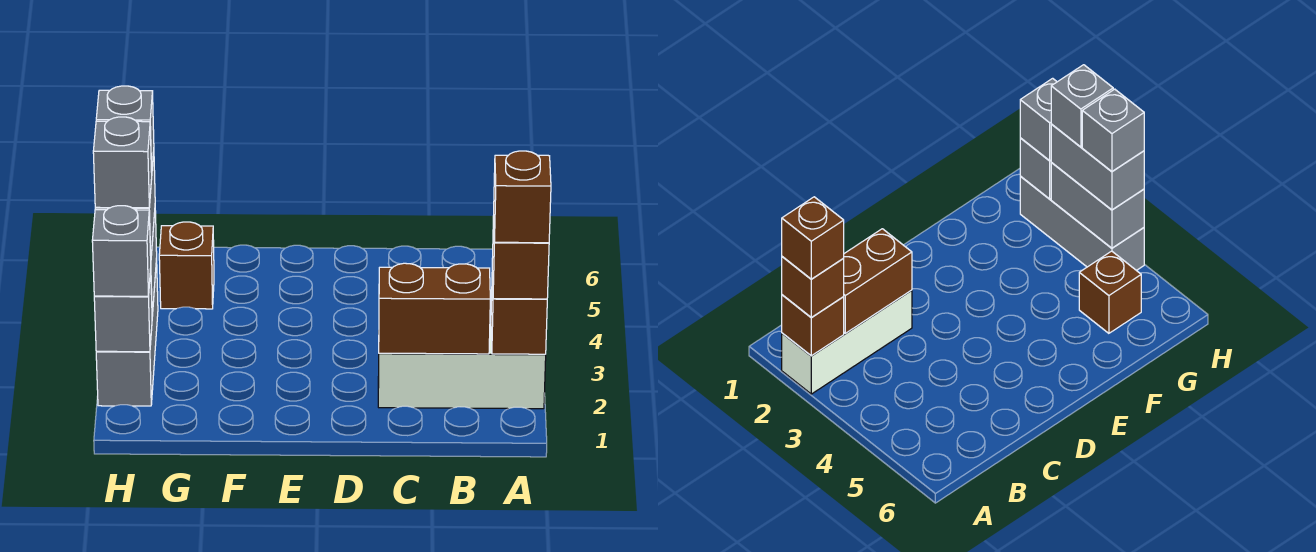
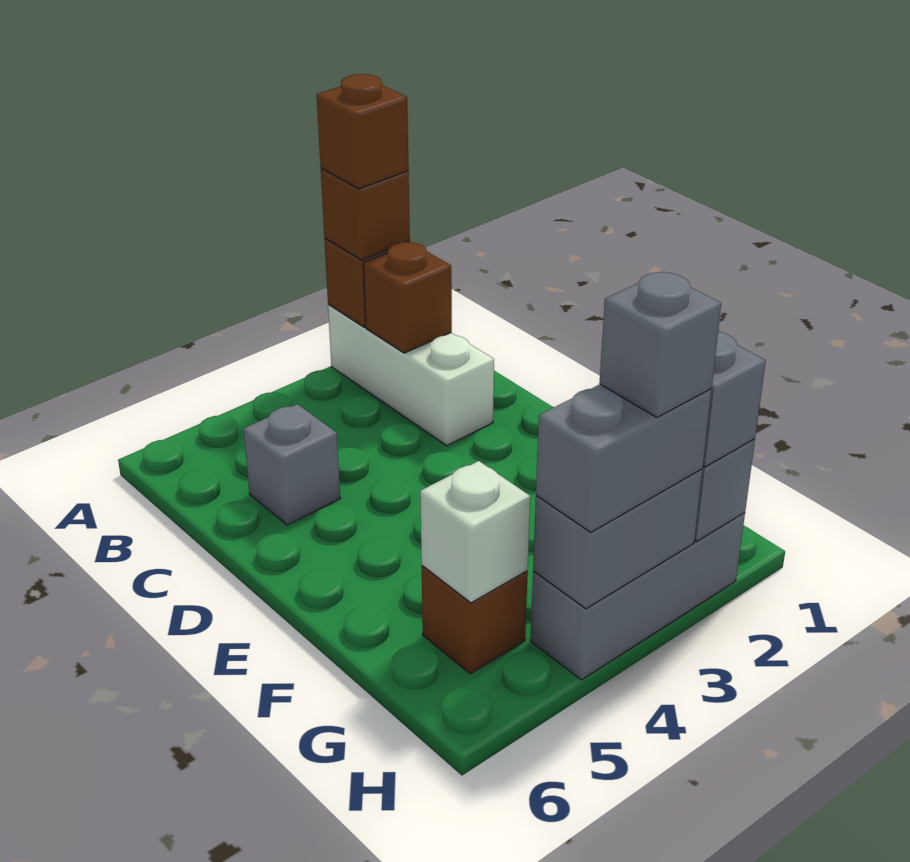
brown 1x2 brick [379,263,490,354] -> brown 1x1 brick [364,242,452,353]
none -> white 1x1 brick [420,461,530,603]
grey 1x1 brick [96,86,154,172] -> grey 1x1 brick moved to [243,404,340,525]

